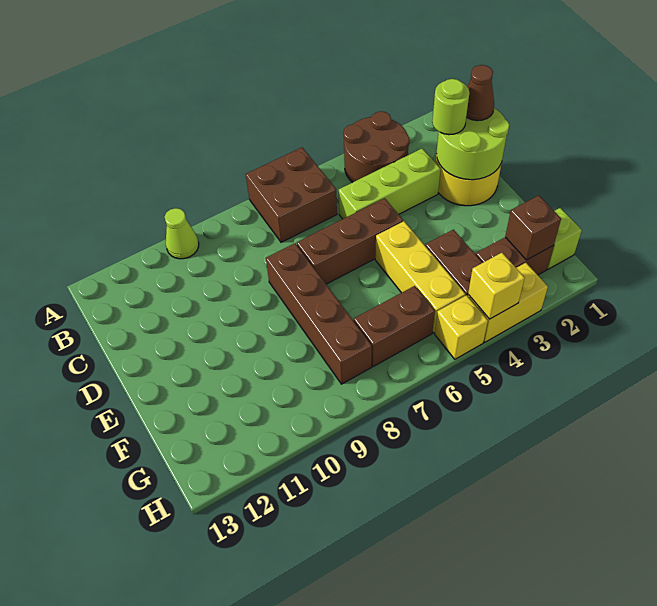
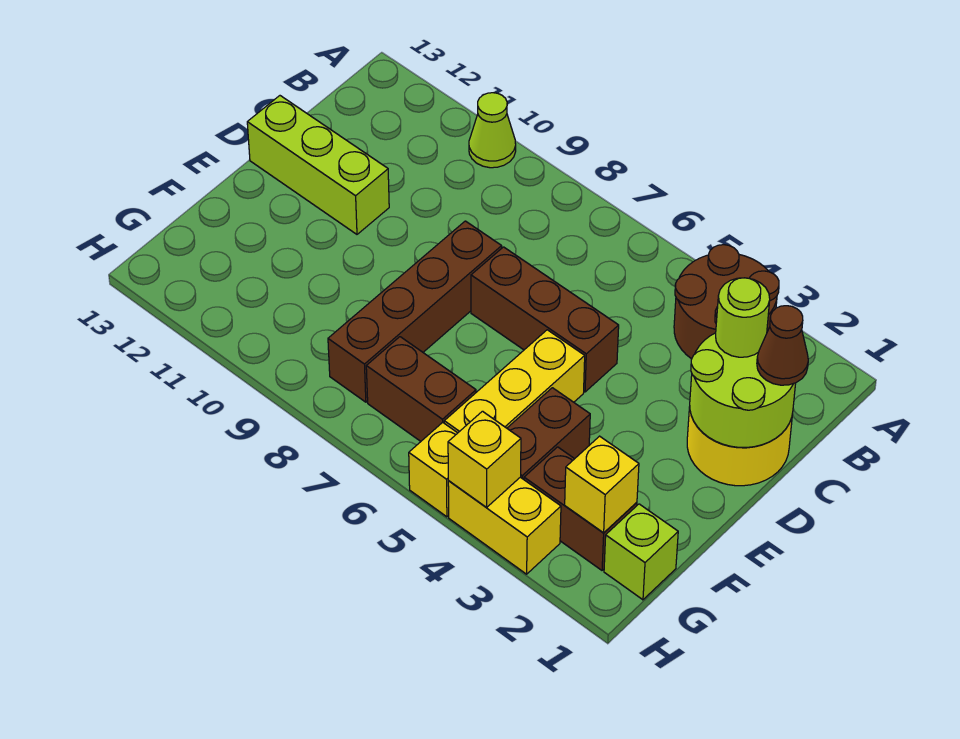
brown 2x2 brick [246,148,337,242] -> none
lime 1x3 brick [339,149,441,219] -> lime 1x3 brick moved to [247,96,389,234]
brown 1x1 brick [505,195,561,260] -> yellow 1x1 brick [565,436,639,533]

